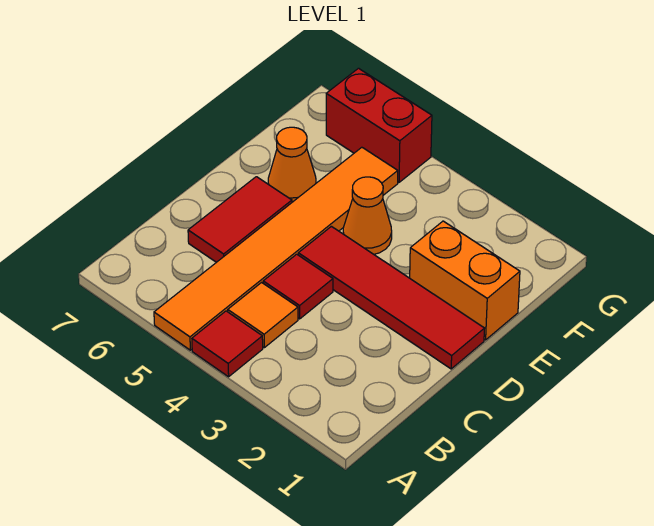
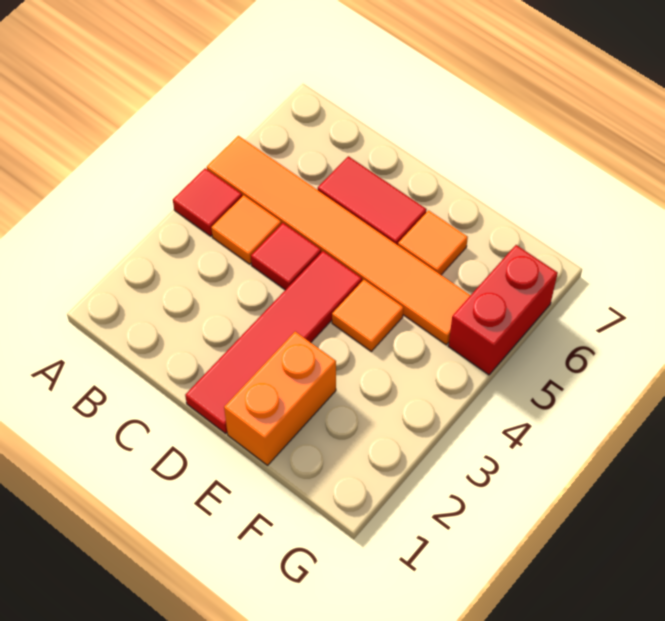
orange 1x1 cone [343,177,392,254] -> orange 1x1 tile [332,280,403,351]
orange 1x1 cone [268,127,316,202] -> orange 1x1 tile [398,210,468,275]

